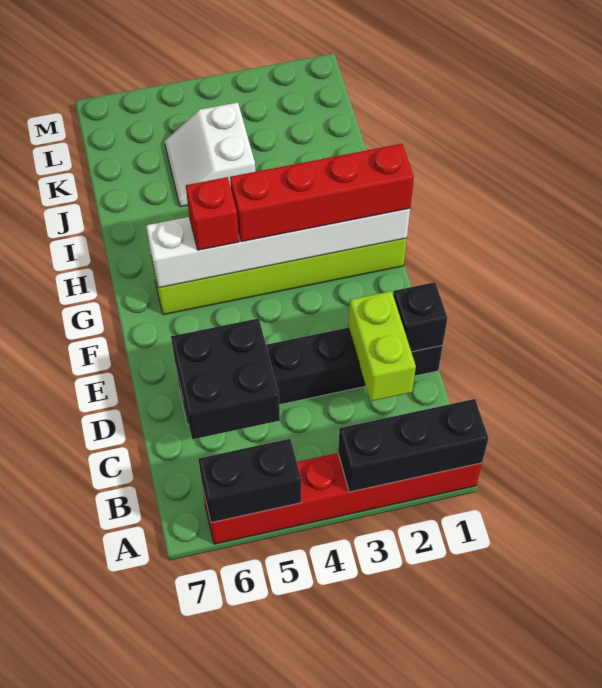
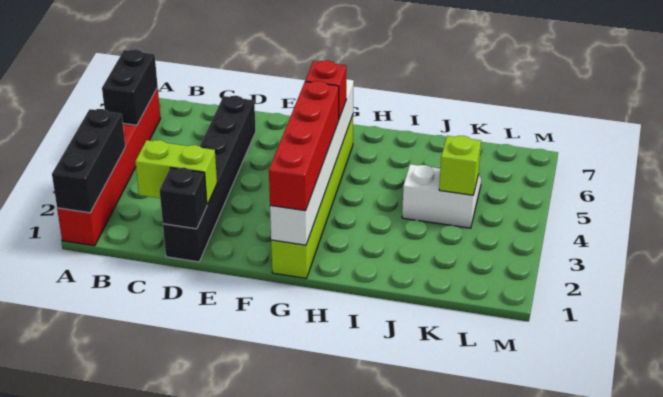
black 2x2 brick [171,318,280,439] -> none
none -> lime 1x1 brick [439,136,481,195]

